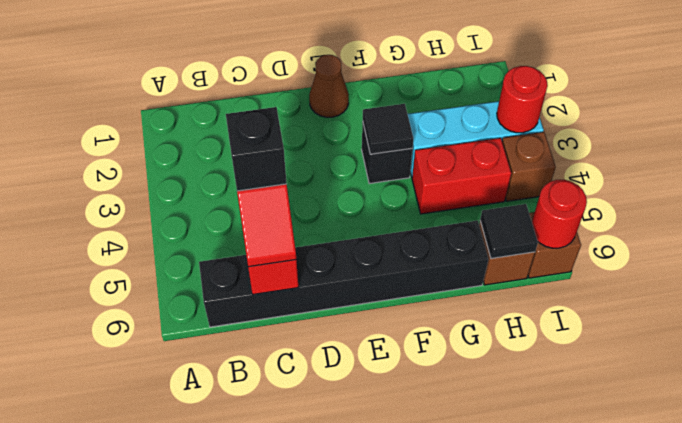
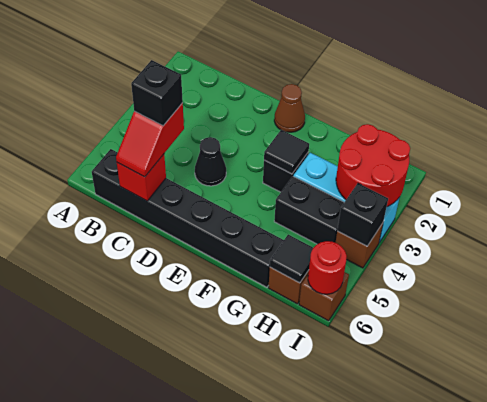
none -> black 1x1 cone [195,137,226,186]
red 1x2 brick [412,138,511,214] -> black 1x2 brick [274,177,344,244]
red 1x1 round brick [497,66,548,133] -> red 2x2 round brick [336,124,410,206]
none -> black 1x1 brick [337,183,388,246]

